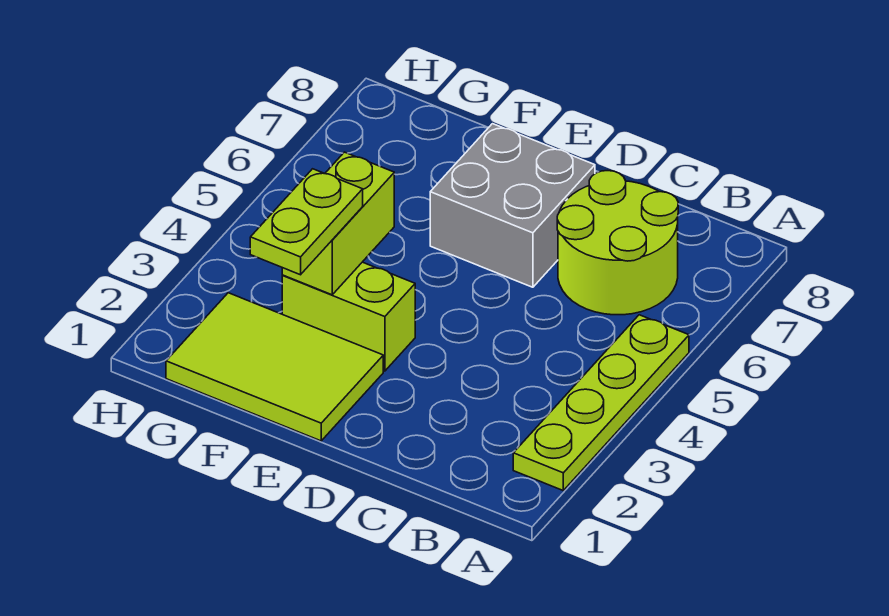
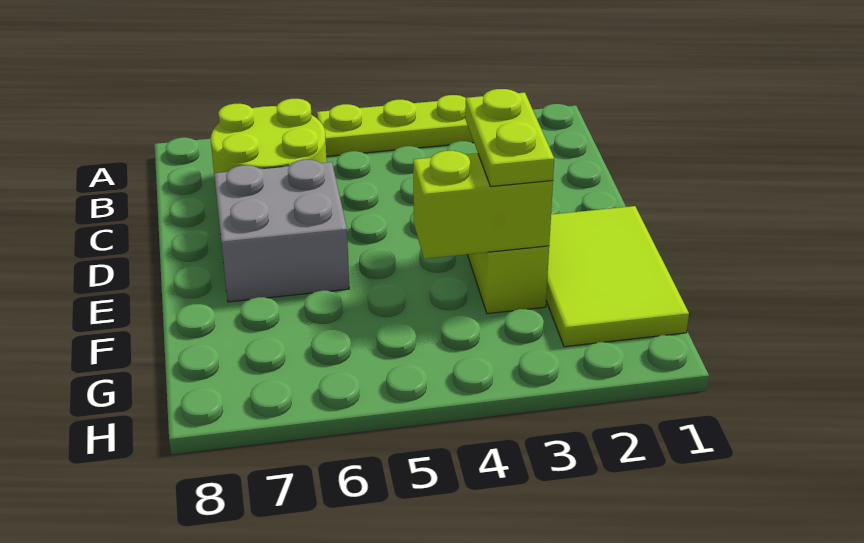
lime 1x2 plate [250,169,363,275] -> lime 1x2 plate turned to [465,89,554,187]

